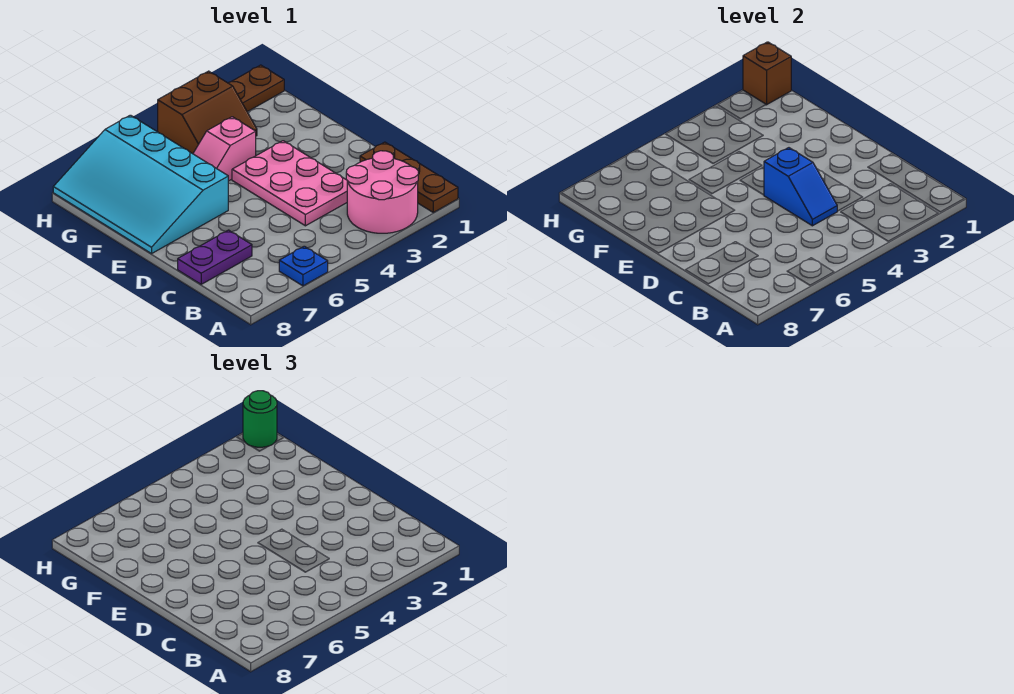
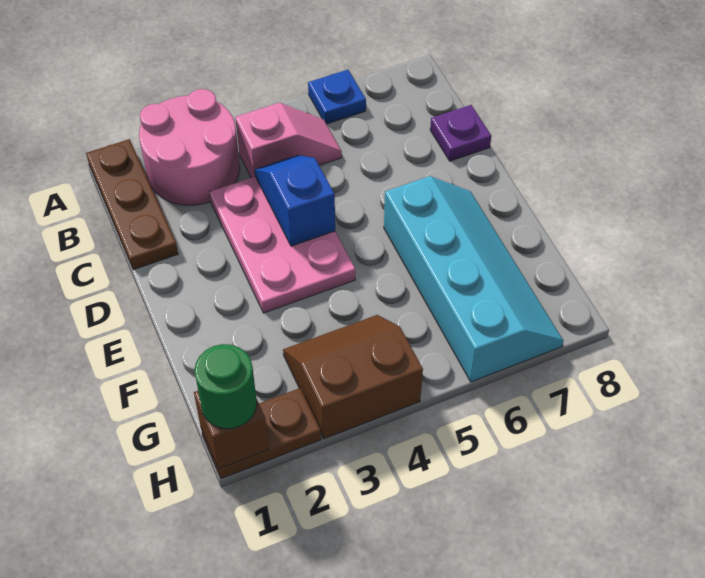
purple 1x2 plate [178,230,252,284] -> purple 1x1 plate [430,105,491,161]
cyan 3x4 slope [53,115,228,254] -> cyan 2x4 slope [384,176,563,382]
pink 1x2 slope [193,117,256,181] -> pink 1x2 slope moved to [235,103,342,178]

